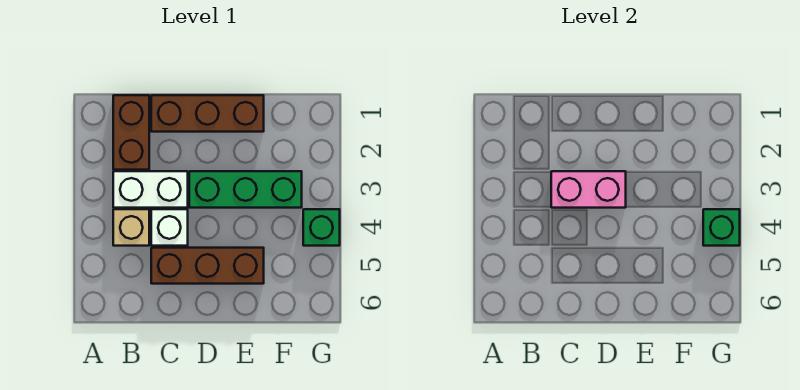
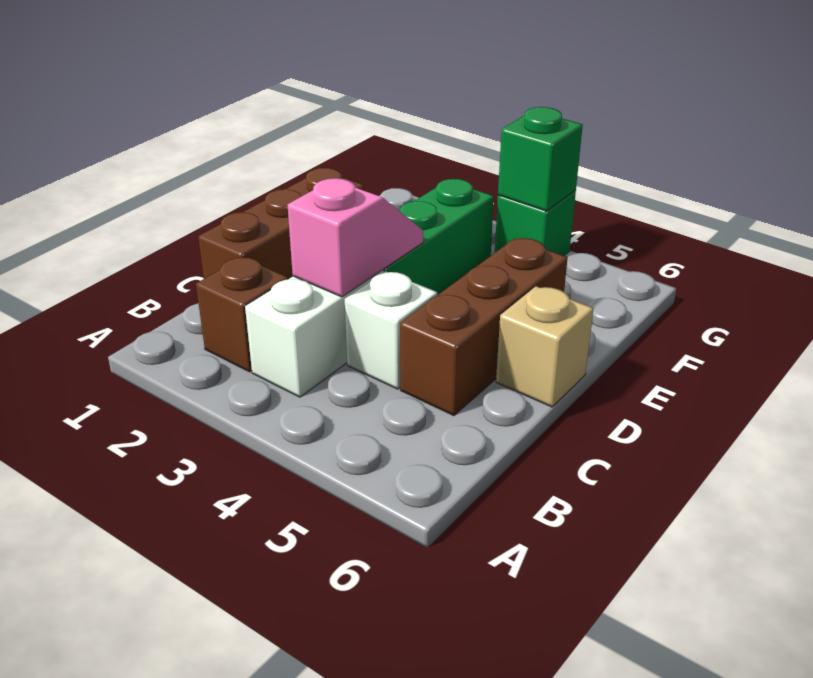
brown 1x2 brick [113,95,149,170] -> brown 1x1 brick [196,257,288,372]
tan 1x1 brick [113,209,149,246] -> tan 1x1 brick moved to [496,286,594,407]
pink 1x2 brick [551,171,626,208] -> pink 1x2 slope [287,178,423,297]

